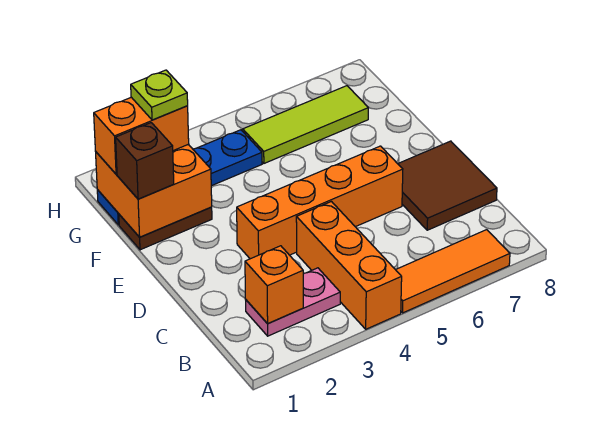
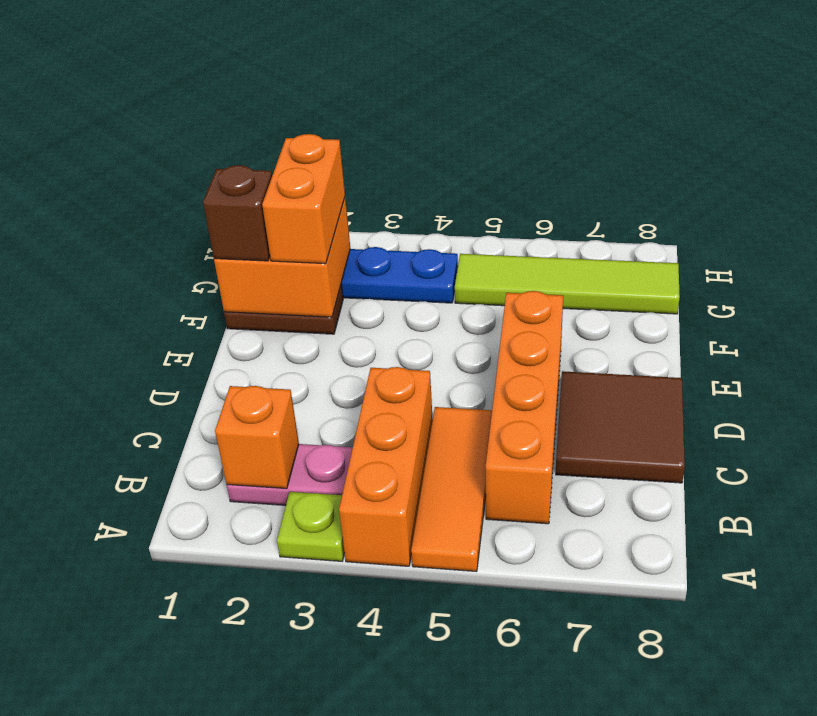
orange 1x3 tile [396,230,510,313] -> orange 1x3 tile turned to [411,407,492,572]
orange 1x4 brick [237,146,403,259] -> orange 1x4 brick turned to [486,291,563,524]
orange 1x2 brick [94,97,189,174] -> orange 1x2 brick turned to [262,134,345,264]
lime 1x1 plate [131,70,188,120] -> lime 1x1 plate moved to [277,492,345,561]
lime 1x3 tile [243,86,368,163] -> lime 1x4 tile [455,254,680,314]

